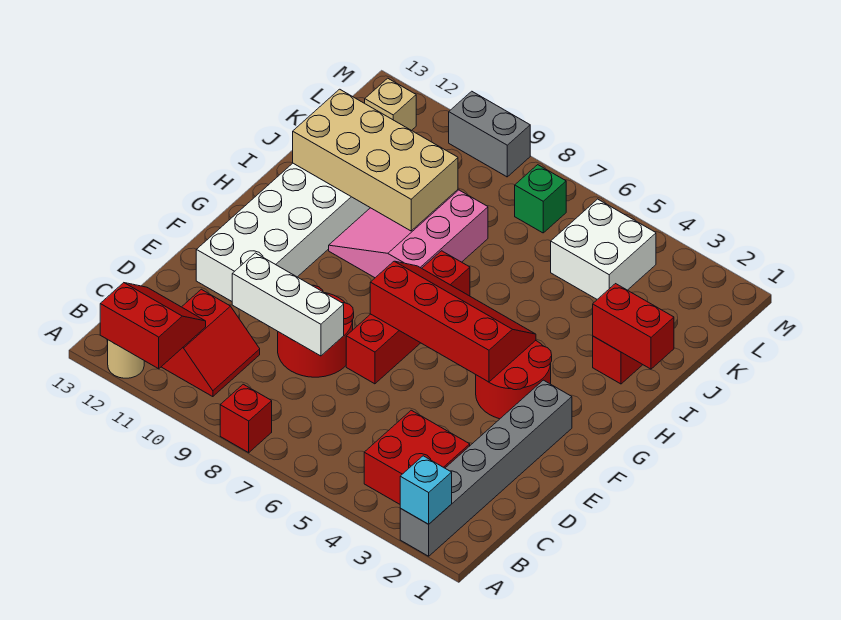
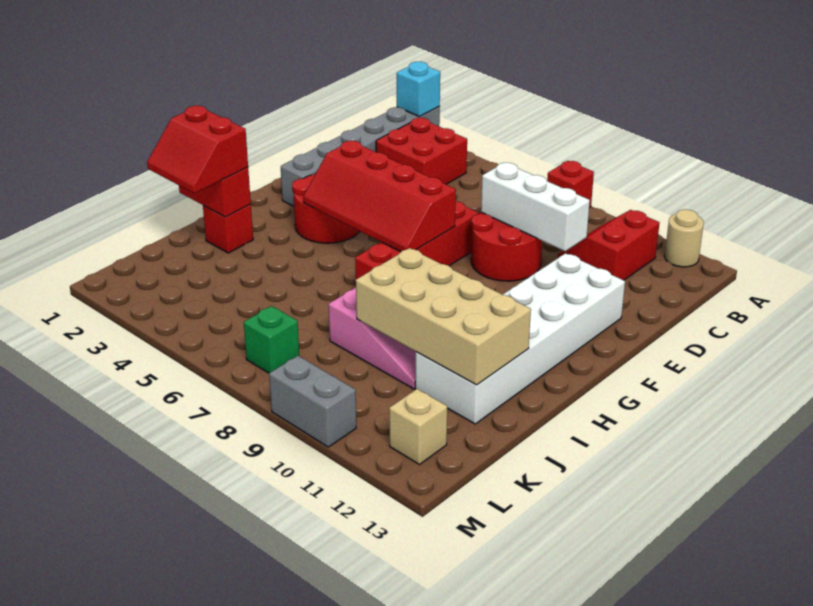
red 2x2 slope [100,283,206,369] -> red 2x2 slope moved to [147,106,248,193]
white 2x2 brick [551,199,656,299] -> none

